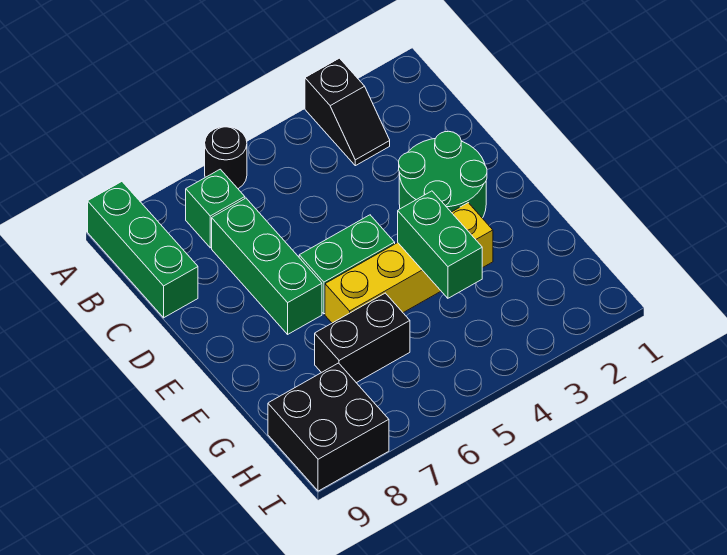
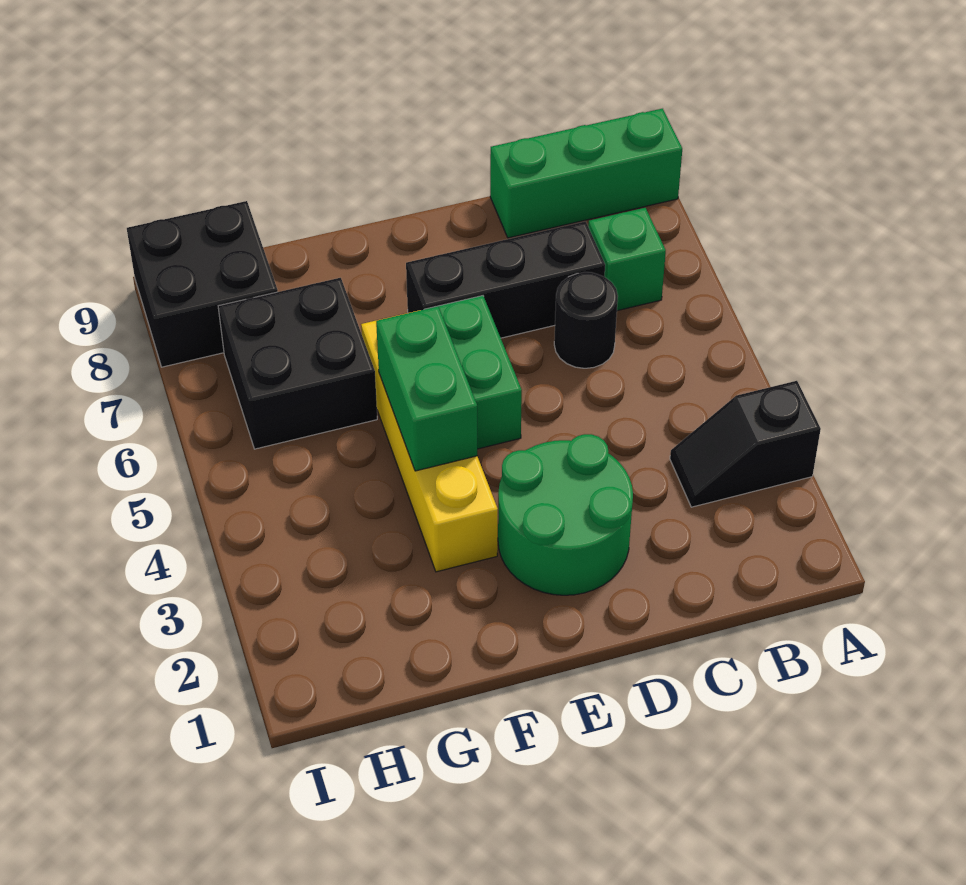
black 1x1 round brick [205,126,247,189] -> black 1x1 round brick moved to [554,272,618,368]
green 1x3 brick [212,198,322,334] -> black 1x3 brick [406,221,605,338]
green 1x2 brick [398,191,482,298] -> green 1x2 brick turned to [376,306,477,471]
black 1x2 brick [315,293,410,383] -> black 2x2 brick [218,278,377,449]

